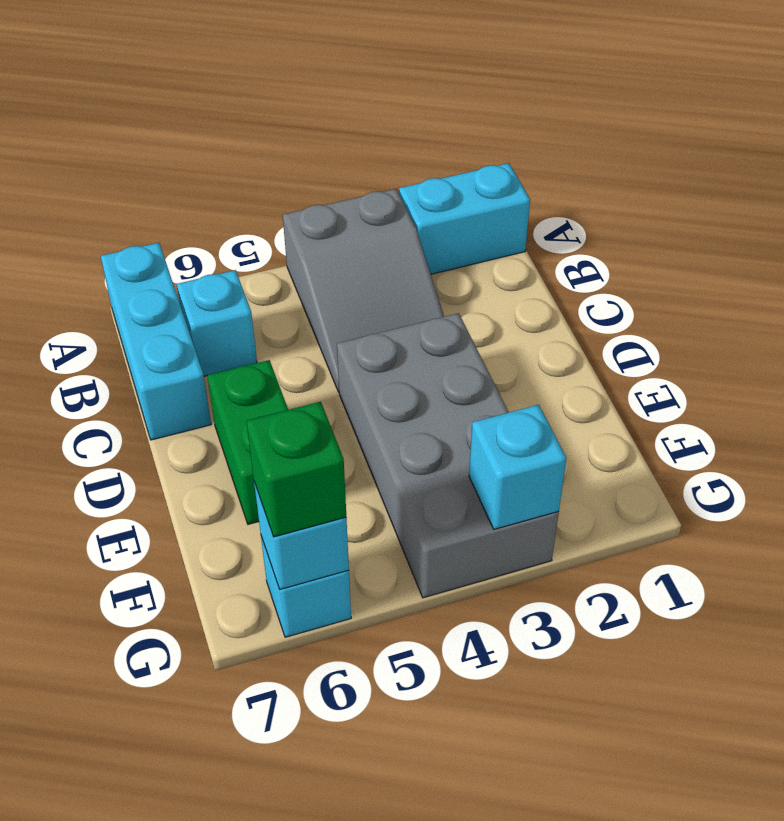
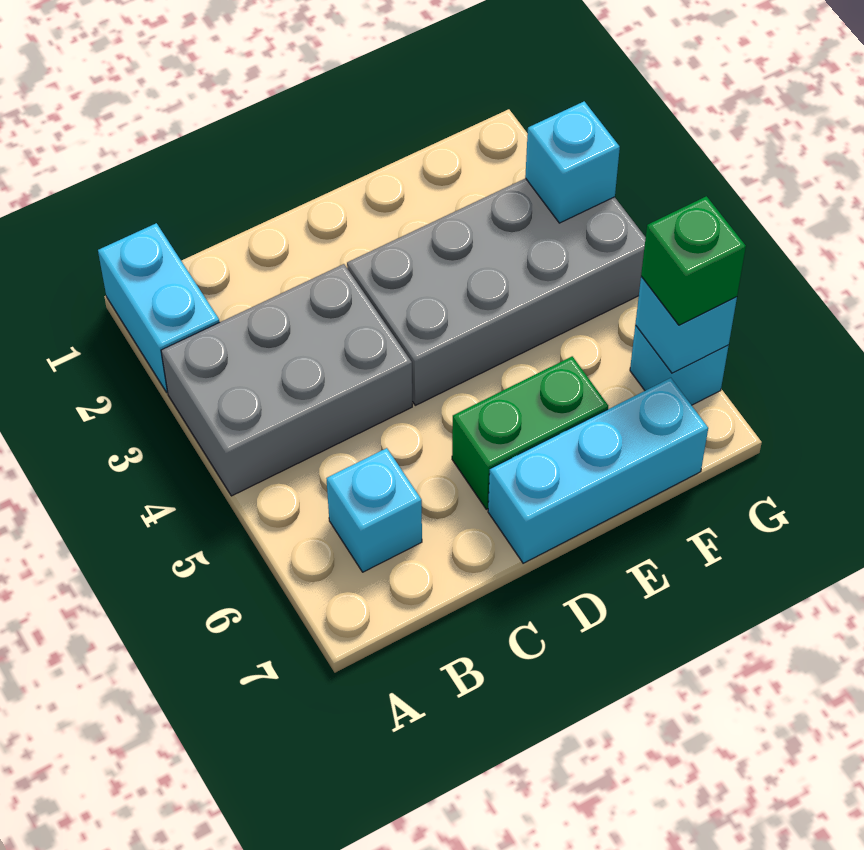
grey 2x3 slope [283,189,444,392] -> grey 2x3 brick [161,264,412,496]
cyan 1x3 brick [101,243,211,440] -> cyan 1x3 brick moved to [488,378,708,563]

